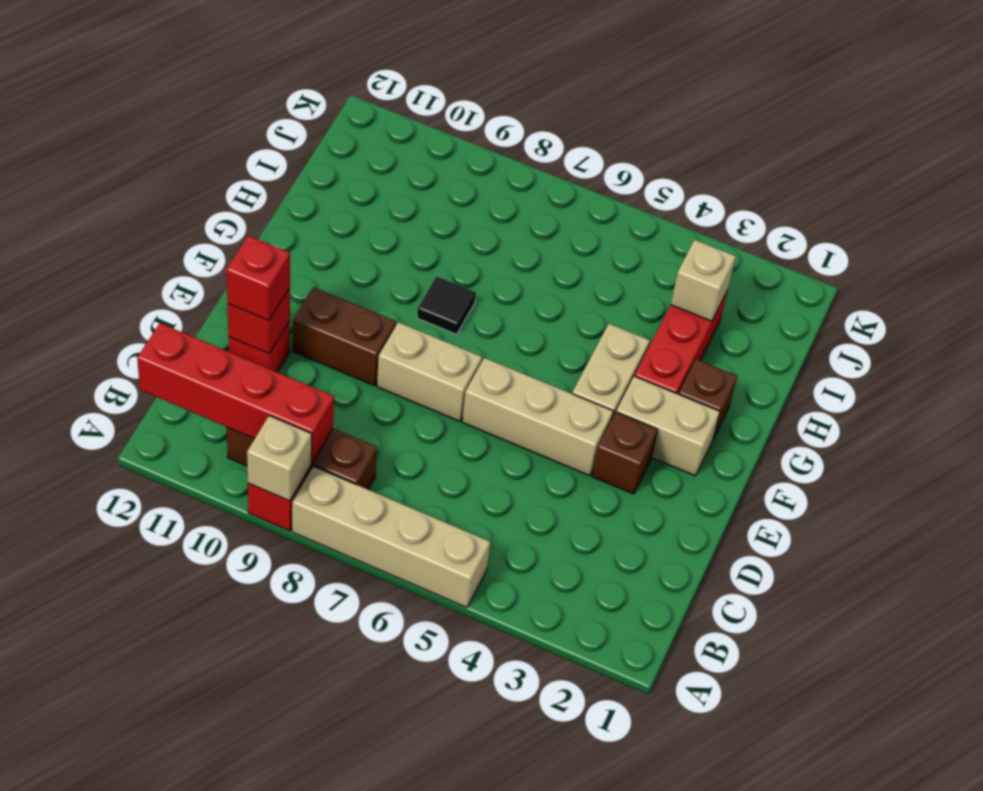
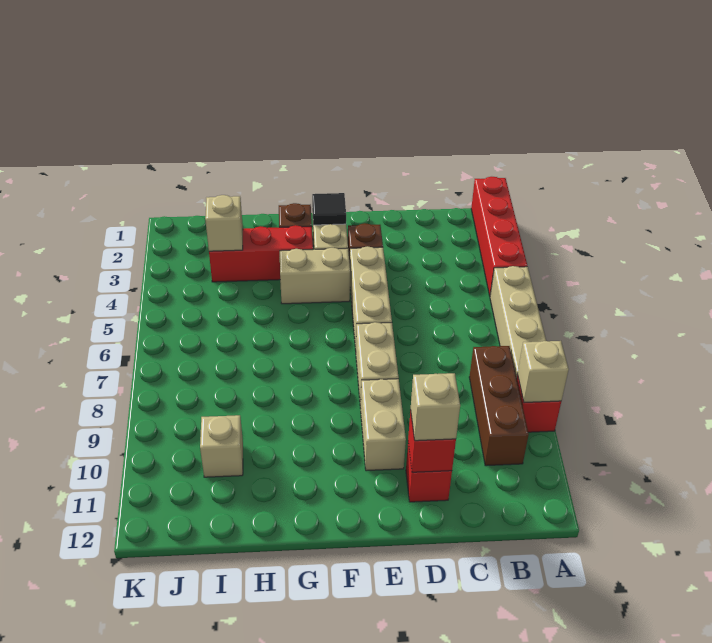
red 1x4 brick [137,323,334,463] -> red 1x4 brick moved to [471,177,527,296]
red 1x1 brick [226,236,290,321] -> tan 1x1 brick [411,373,460,441]
brown 1x2 brick [293,287,396,386] -> tan 1x2 brick [361,379,406,471]
black 1x1 tile [417,276,476,334] -> black 1x1 tile moved to [312,193,346,225]
none -> tan 1x1 brick [200,415,243,477]

